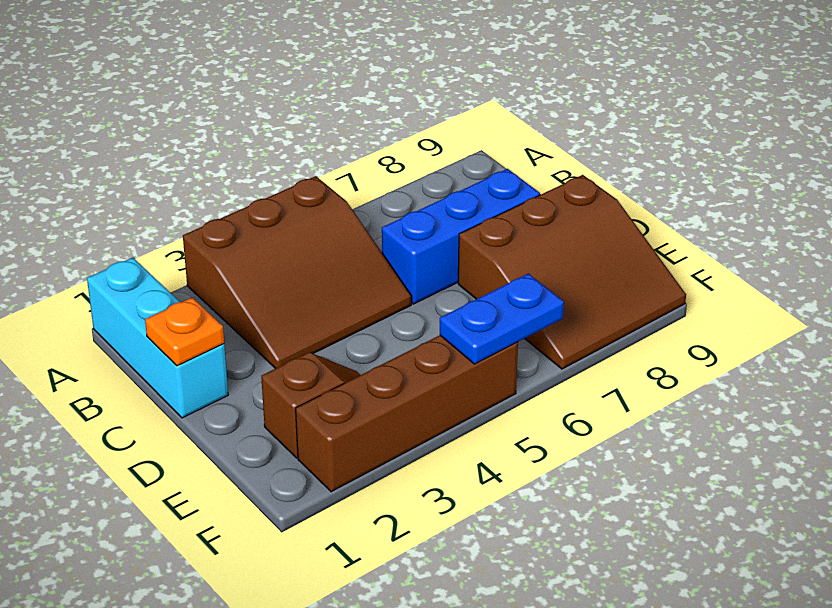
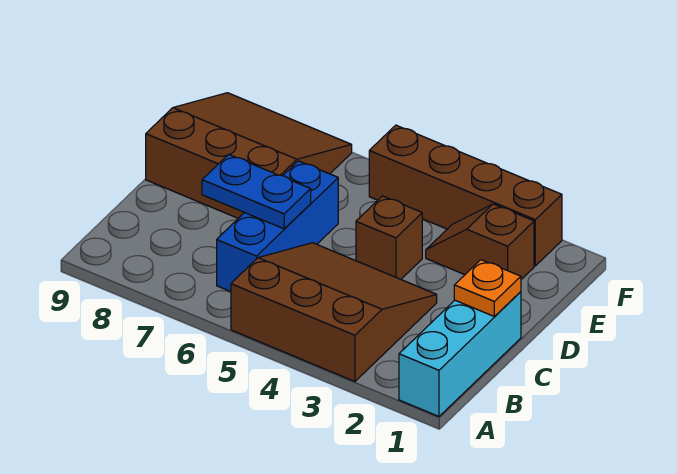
blue 1x3 brick [382,169,540,304] -> blue 1x3 brick turned to [217,161,338,292]
none -> brown 1x1 brick [356,196,422,279]
blue 1x2 plate [440,273,564,364] -> blue 1x2 plate moved to [202,154,311,229]

